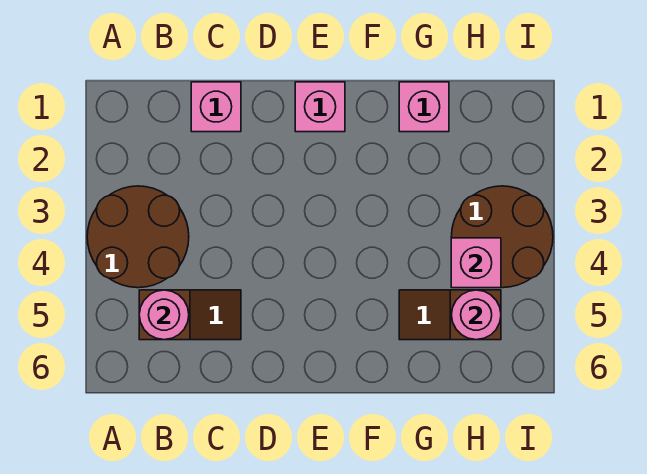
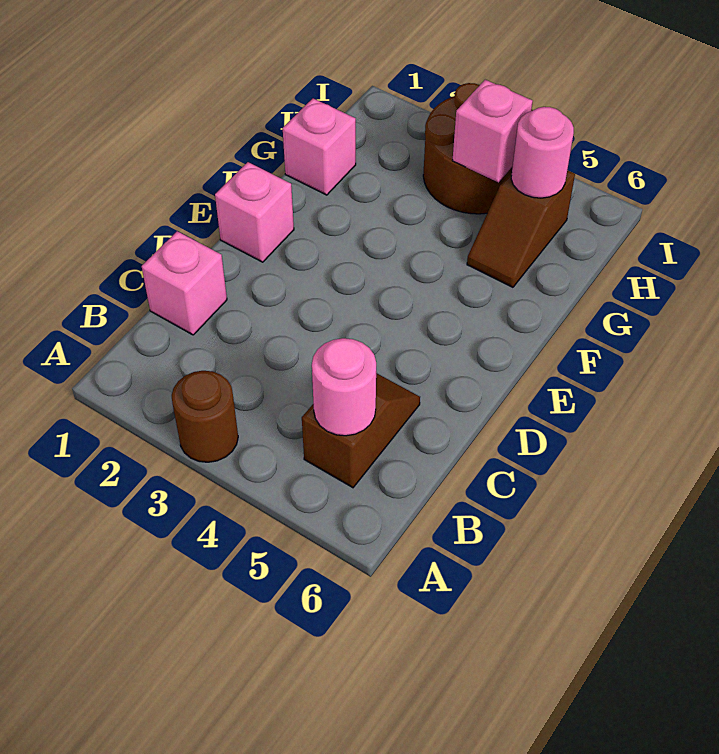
brown 2x2 round brick [87,186,189,288] -> brown 1x1 round brick [172,371,238,462]

